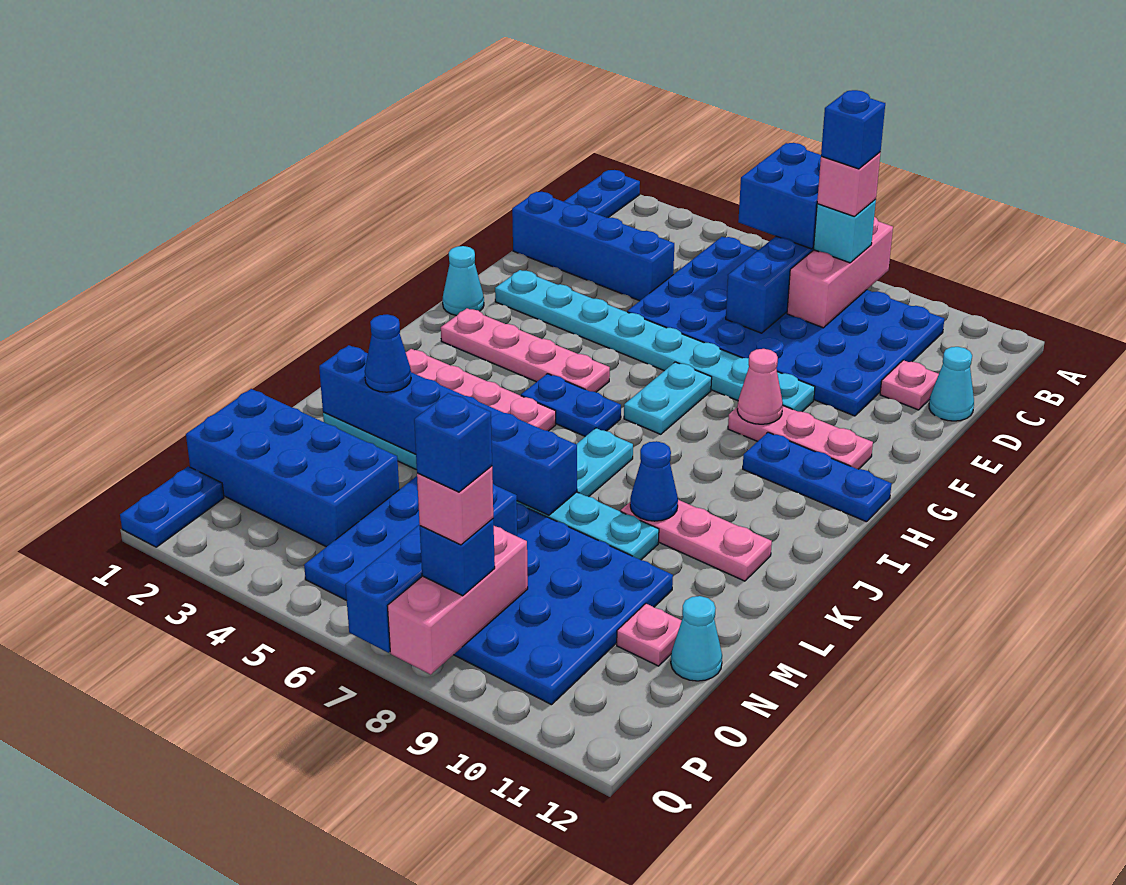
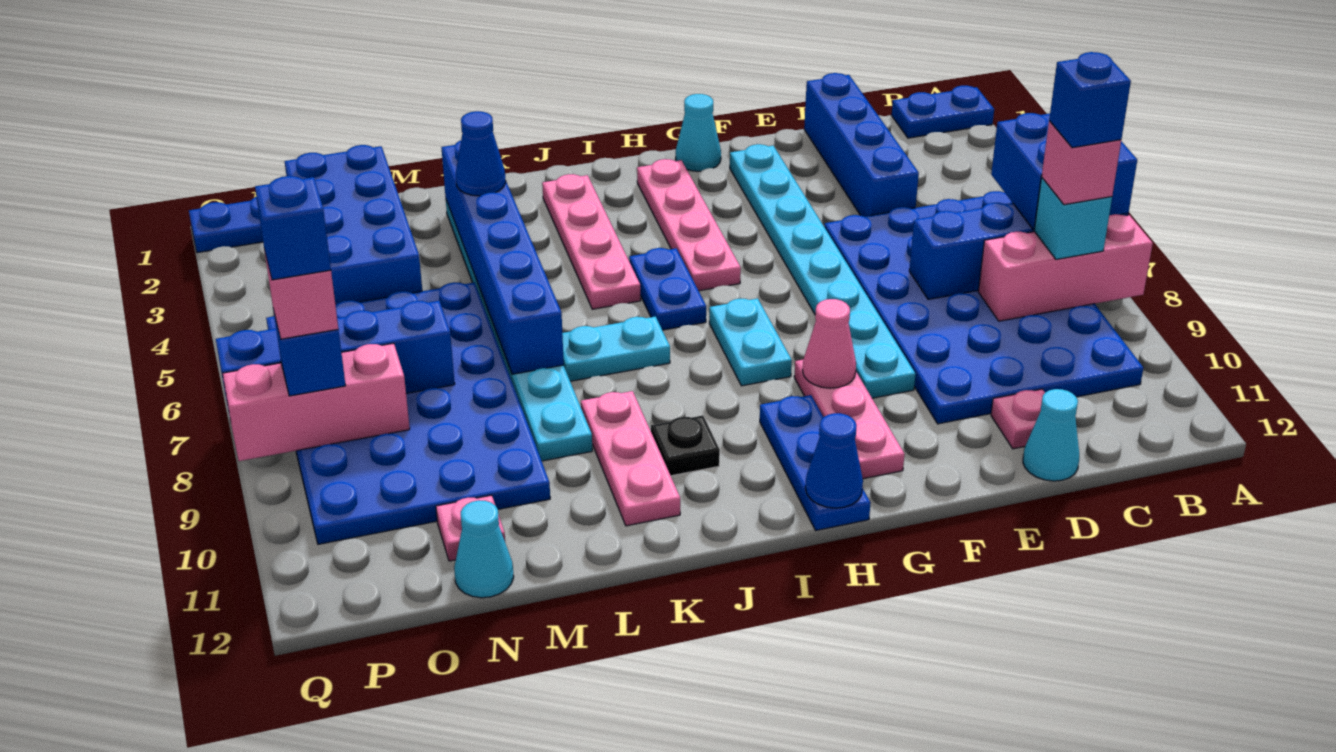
cyan 1x2 plate [624,362,712,434] -> cyan 1x2 plate turned to [709,298,792,386]
none -> black 1x1 plate [651,415,720,476]
blue 1x1 cone [630,441,678,521] -> blue 1x1 cone moved to [805,413,863,508]

